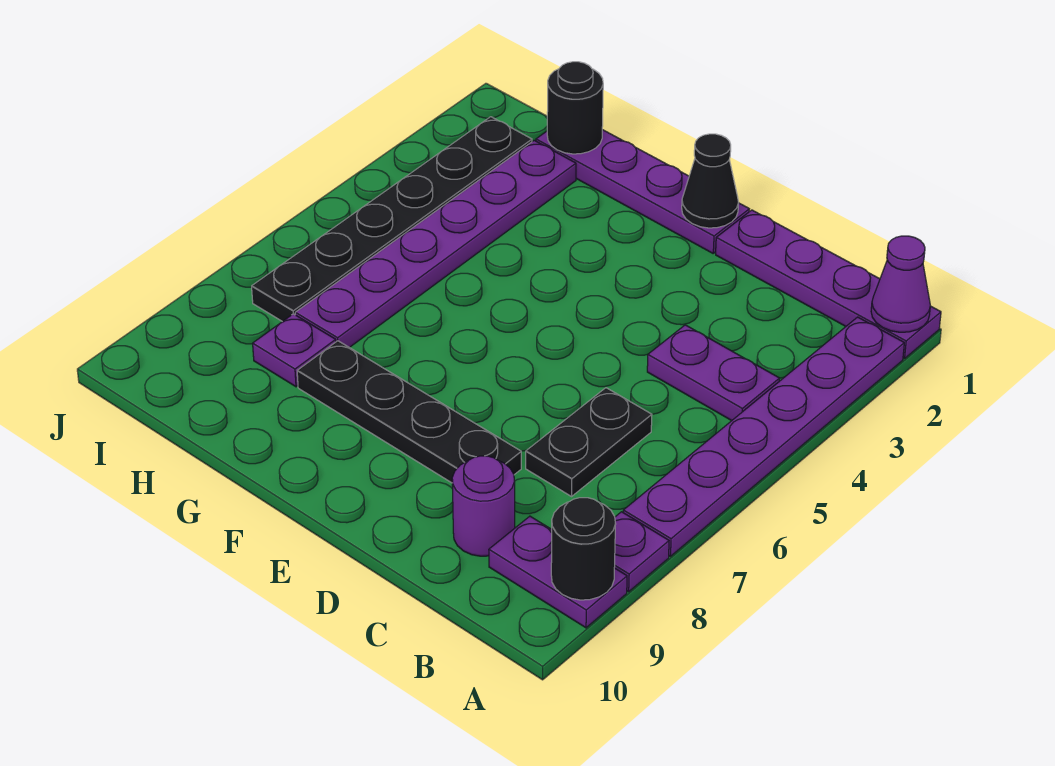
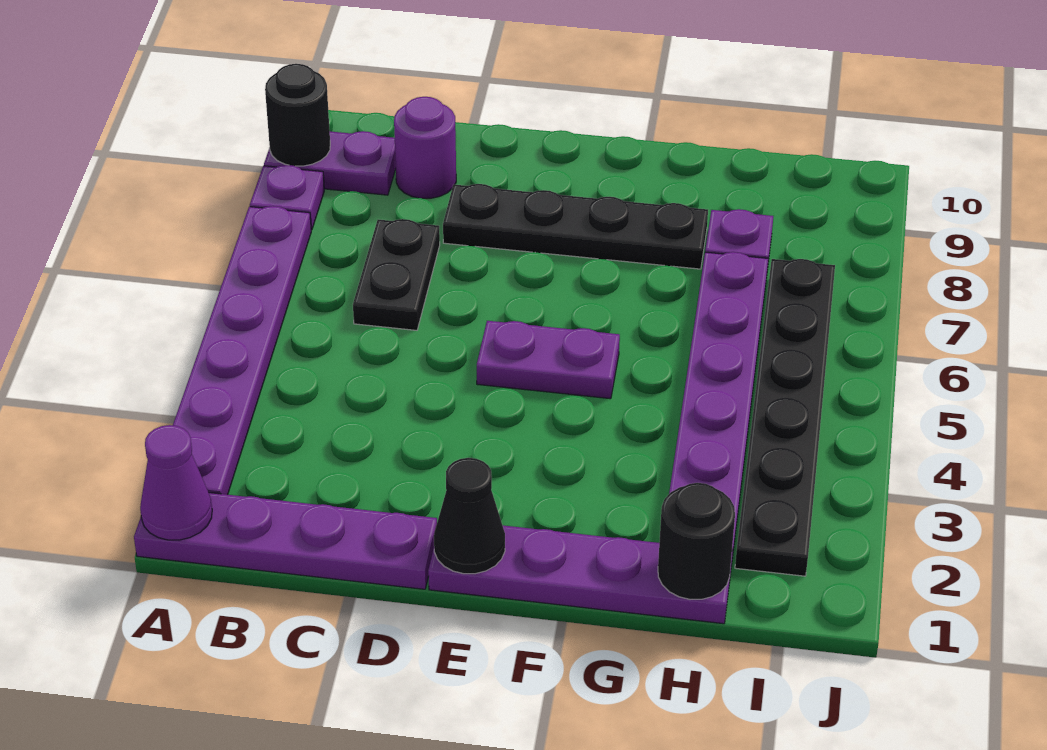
purple 1x2 plate [647,325,780,421] -> purple 1x2 plate moved to [477,321,620,399]

